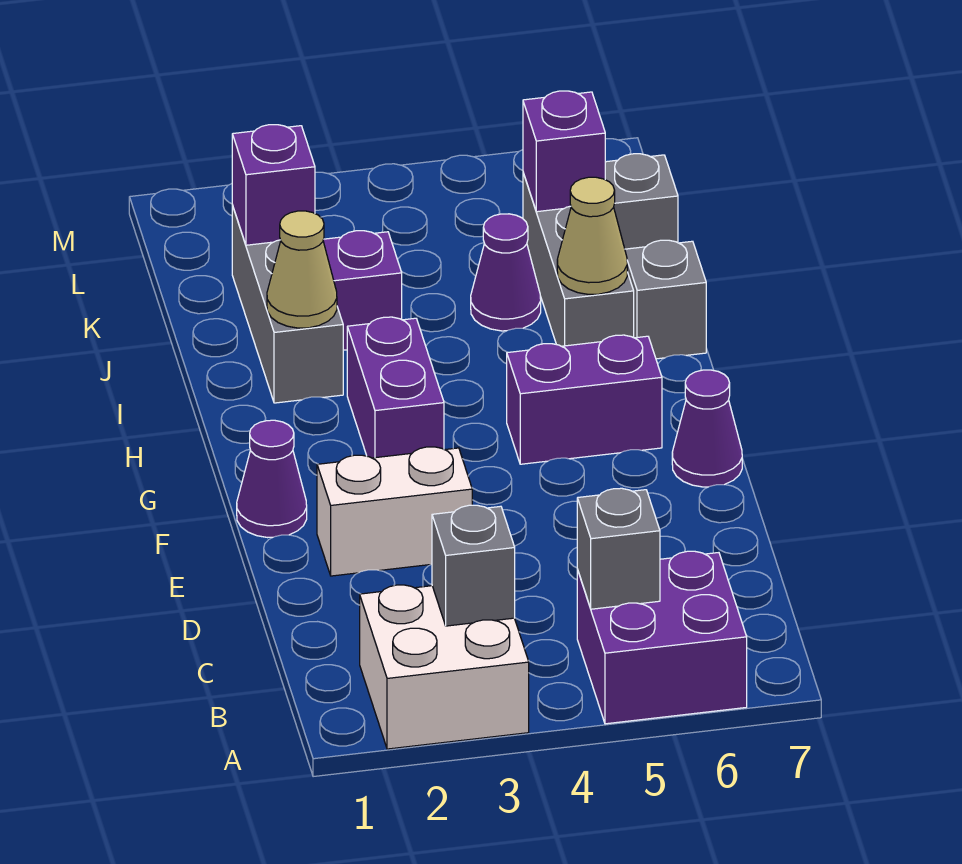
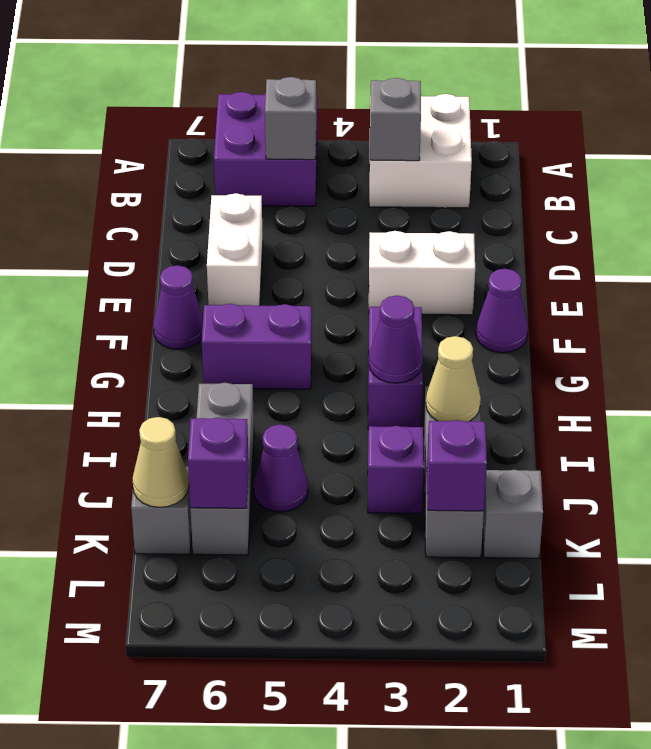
none -> white 1x2 brick [207,193,263,306]
none -> purple 1x1 cone [369,295,423,383]
tan 1x1 cone [557,177,627,294] -> tan 1x1 cone moved to [132,417,189,507]
grey 1x1 brick [625,240,706,359] -> grey 1x1 brick moved to [483,470,543,558]

